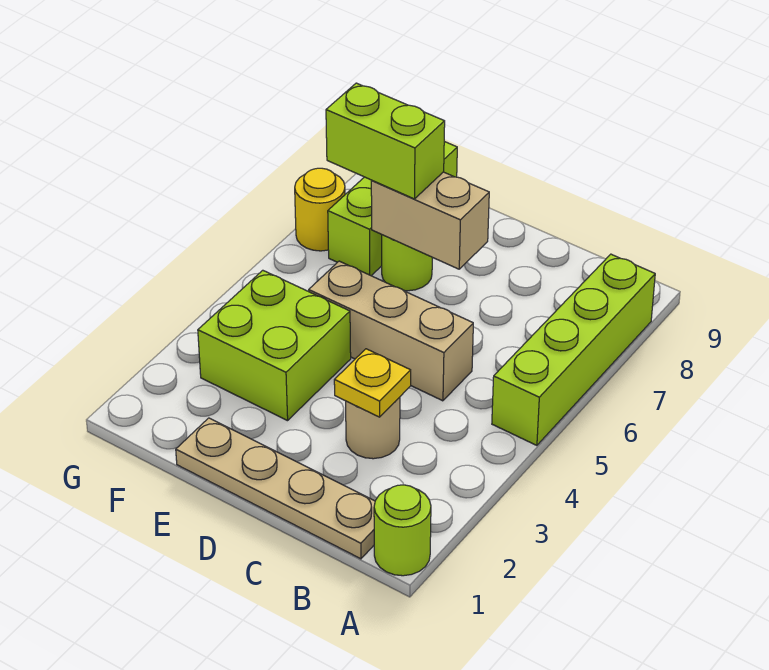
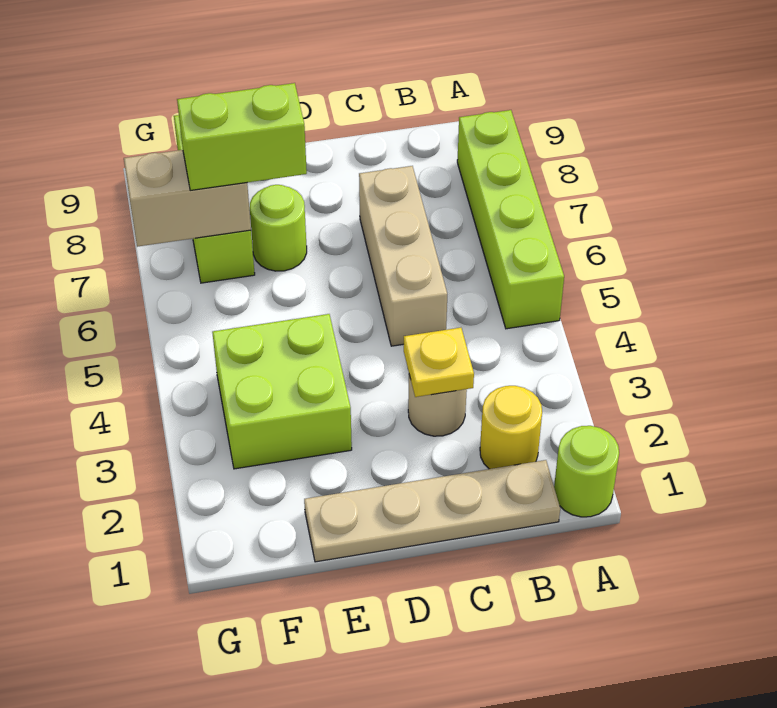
tan 1x3 brick [309,261,473,401] -> tan 1x3 brick turned to [359,166,447,346]
tan 1x2 brick [371,172,489,269] -> tan 1x2 brick moved to [124,150,251,247]
yellow 1x1 round brick [295,168,345,251] -> yellow 1x1 round brick moved to [480,386,542,469]

